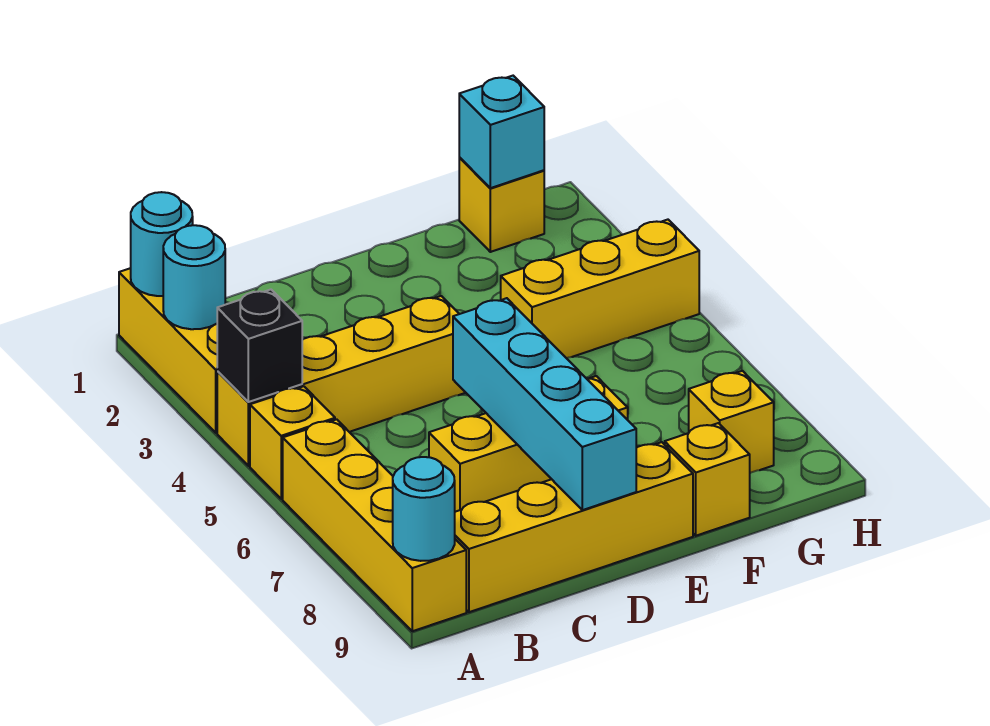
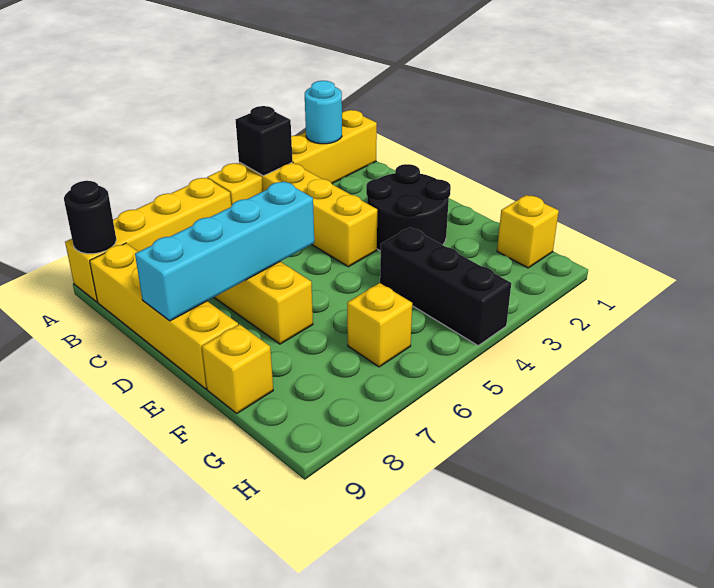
cyan 1x1 round brick [131,192,193,296] -> none
cyan 1x1 round brick [393,457,455,561] -> black 1x1 round brick [64,181,116,254]
none -> black 2x2 round brick [366,164,451,251]
yellow 1x3 brick [501,220,699,358] -> black 1x3 brick [380,227,511,345]
cyan 1x1 brick [459,76,544,188] -> none
yellow 1x1 brick [689,371,774,473] -> yellow 1x1 brick moved to [347,283,412,367]

